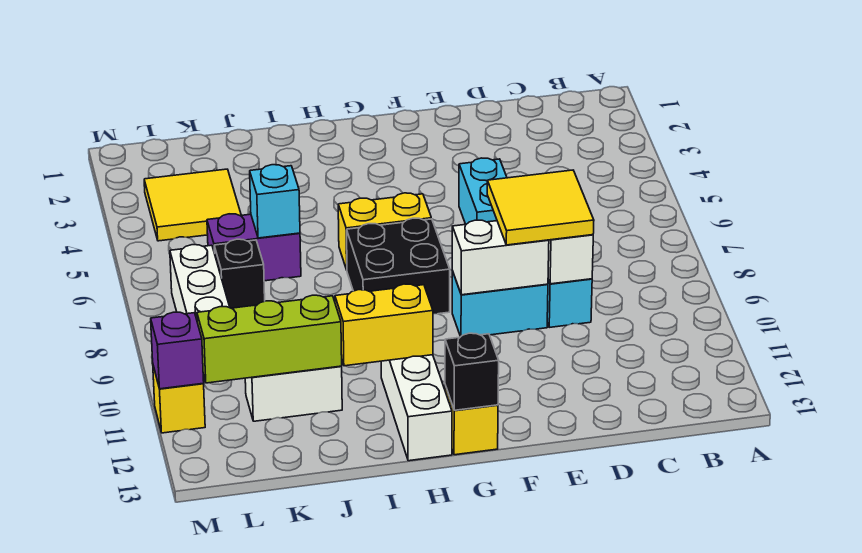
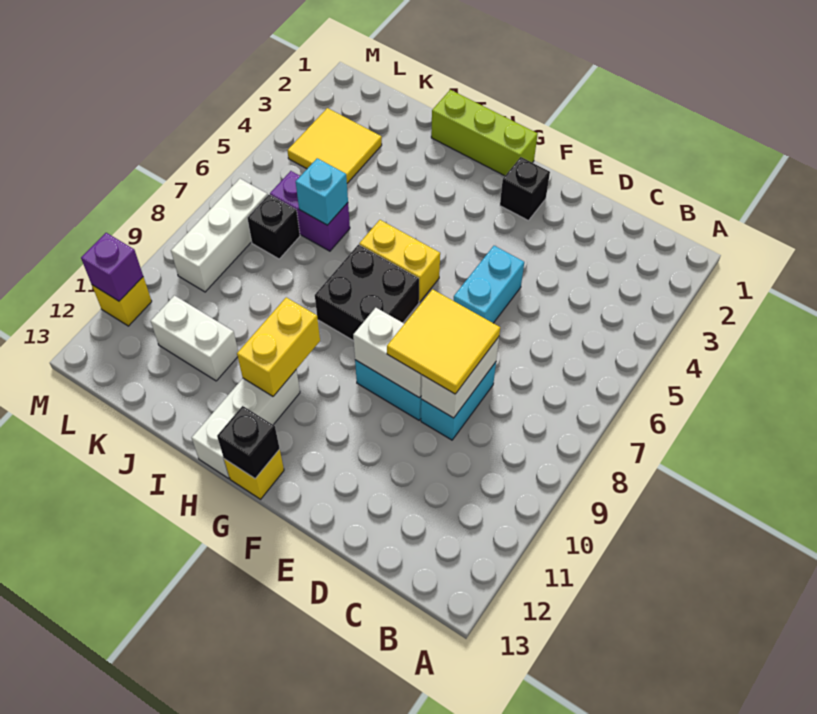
none -> black 1x1 brick [500,157,550,221]
yellow 1x2 brick [335,284,433,366] -> yellow 1x2 brick turned to [237,297,320,396]
lime 1x3 brick [197,295,342,383] -> lime 1x3 brick moved to [431,90,538,176]

